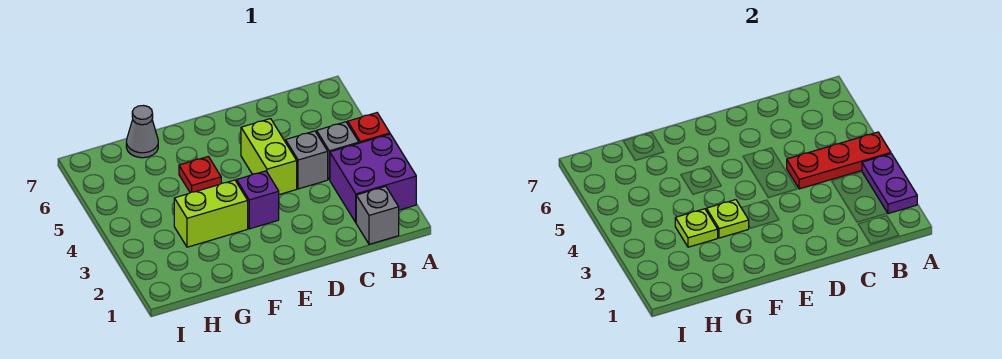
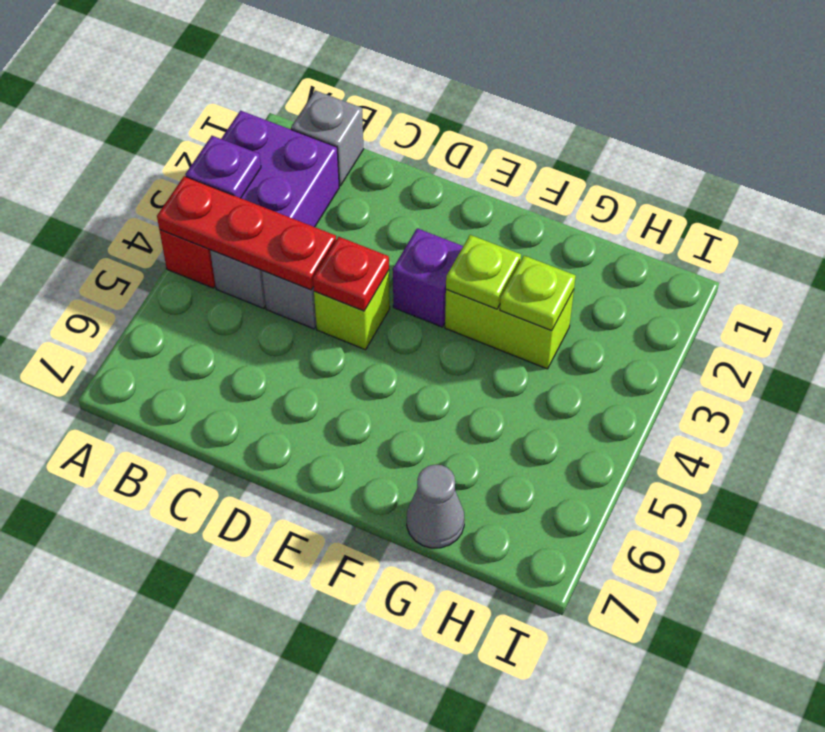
purple 1x2 plate [862,154,917,214] -> purple 1x1 plate [185,136,261,198]
lime 1x2 brick [241,119,297,195] -> lime 1x1 brick [314,271,390,350]
red 1x1 plate [179,156,221,193] -> red 1x1 plate moved to [313,237,389,311]

